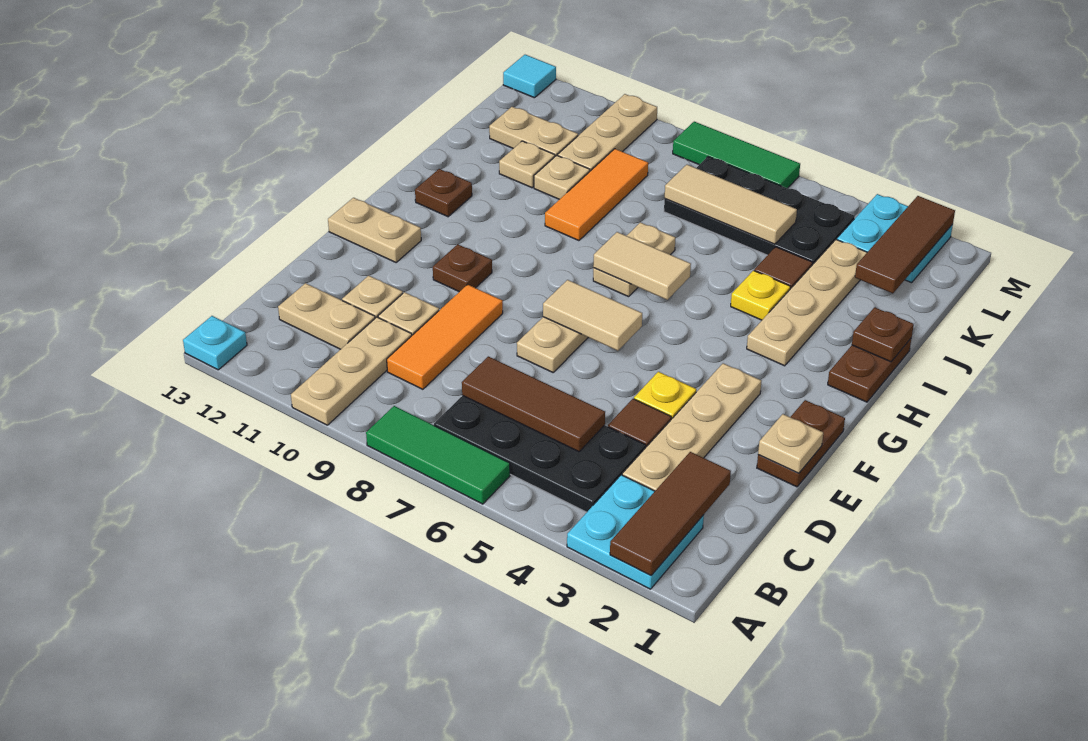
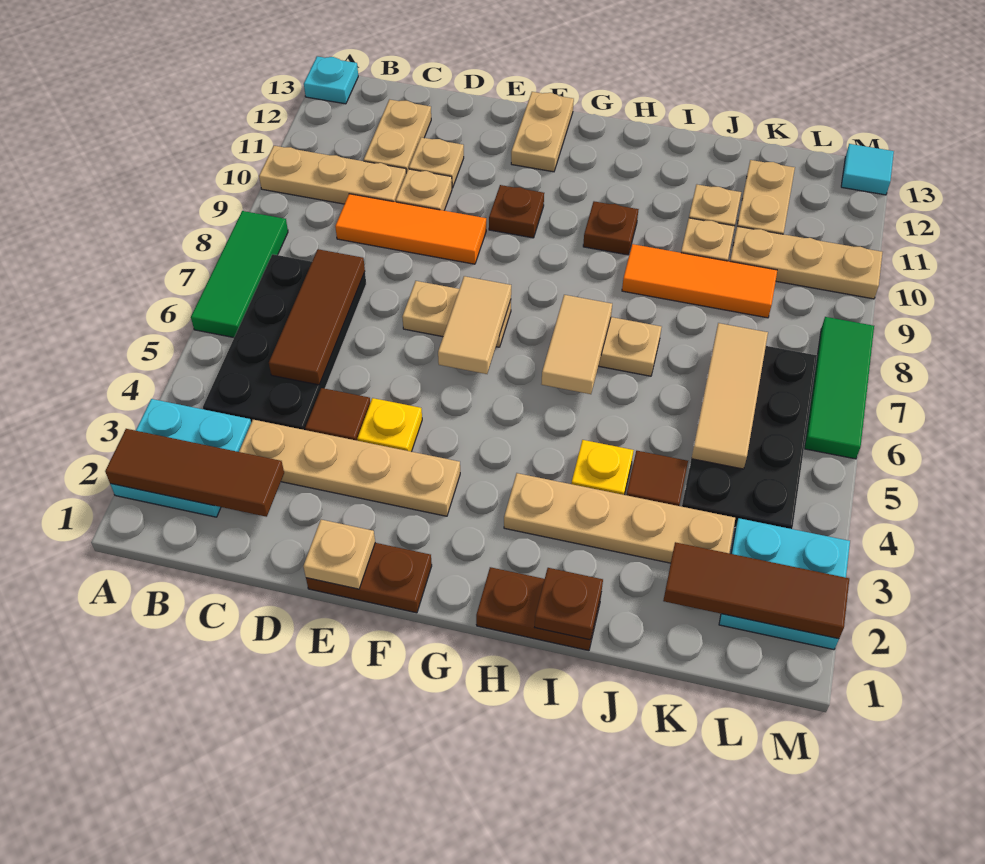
brown 1x1 plate [415,169,472,217] -> brown 1x1 plate moved to [583,201,639,255]

